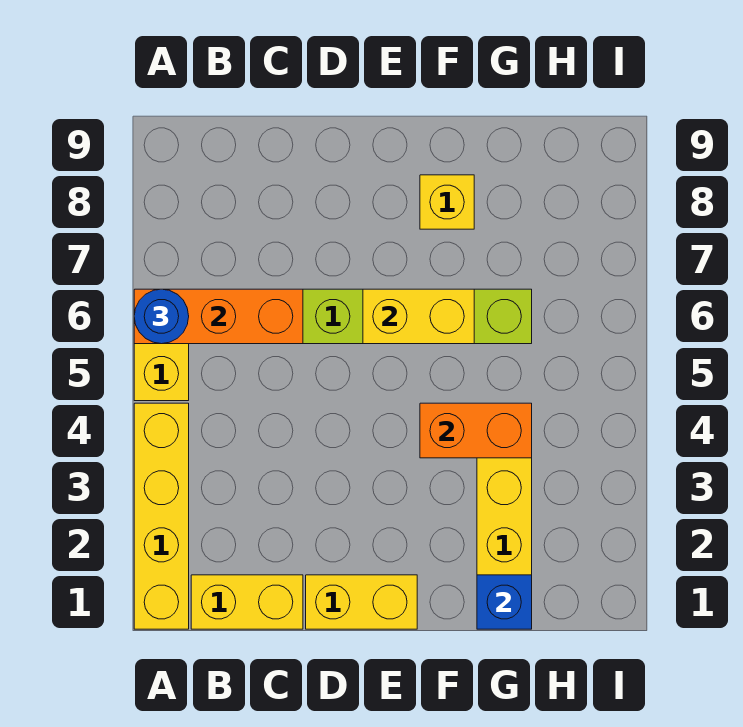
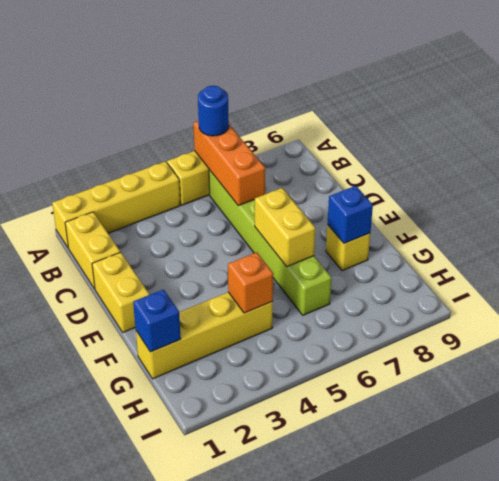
orange 1x2 brick [420,403,532,458] -> orange 1x1 brick [228,252,273,313]
none -> blue 1x1 brick [328,186,373,243]

